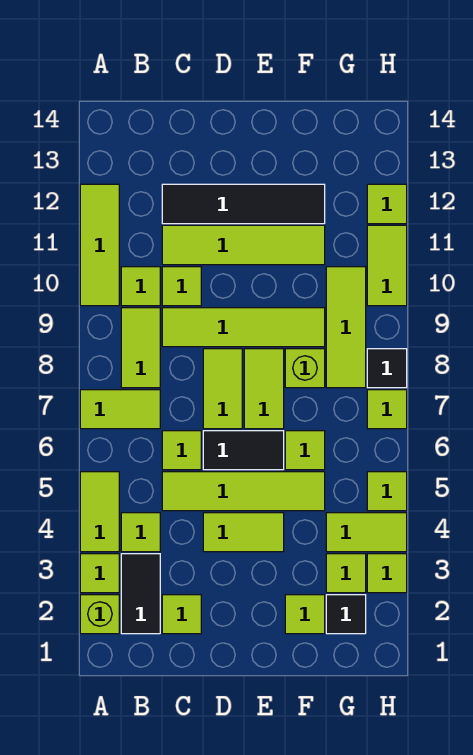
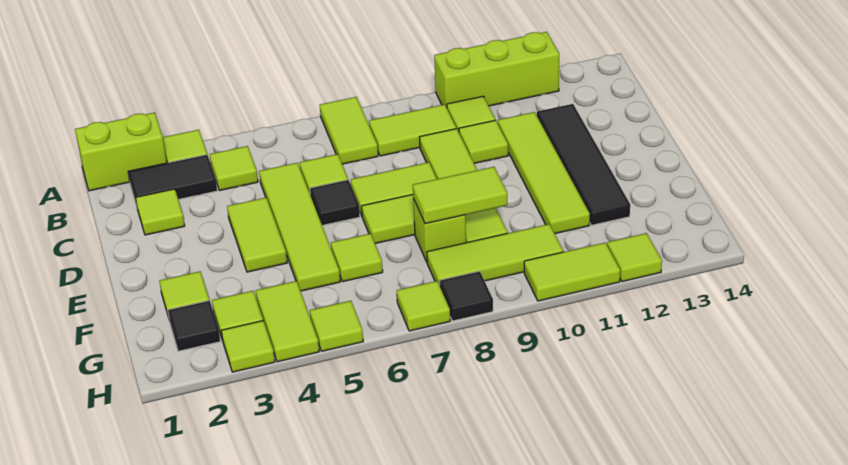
lime 1x1 brick [80,595,119,634] -> lime 1x2 brick [75,113,167,191]
lime 1x2 tile [80,472,119,552] -> lime 1x2 tile moved to [413,167,507,224]
lime 1x3 tile [80,184,119,306] -> lime 1x3 brick [434,32,559,107]
black 1x2 tile [203,431,284,470] -> black 1x1 tile [310,180,360,225]

